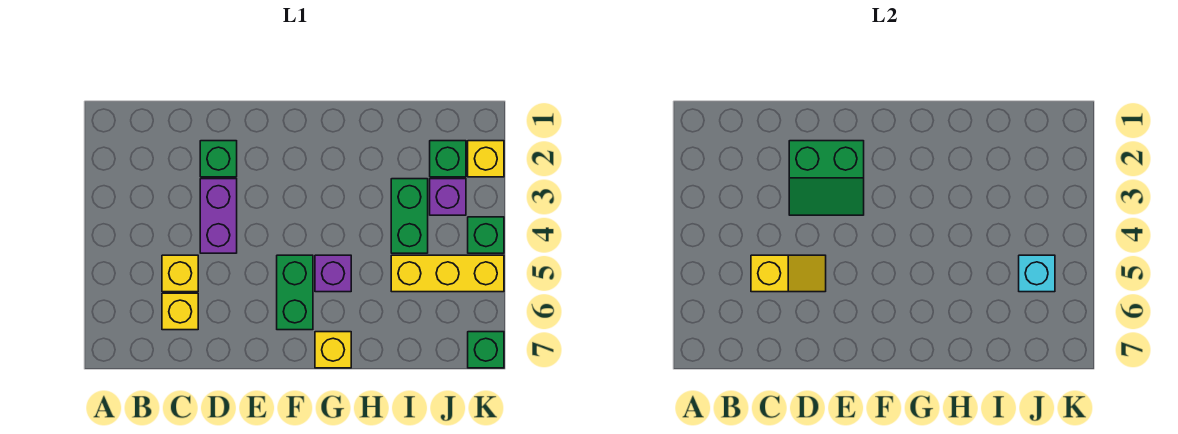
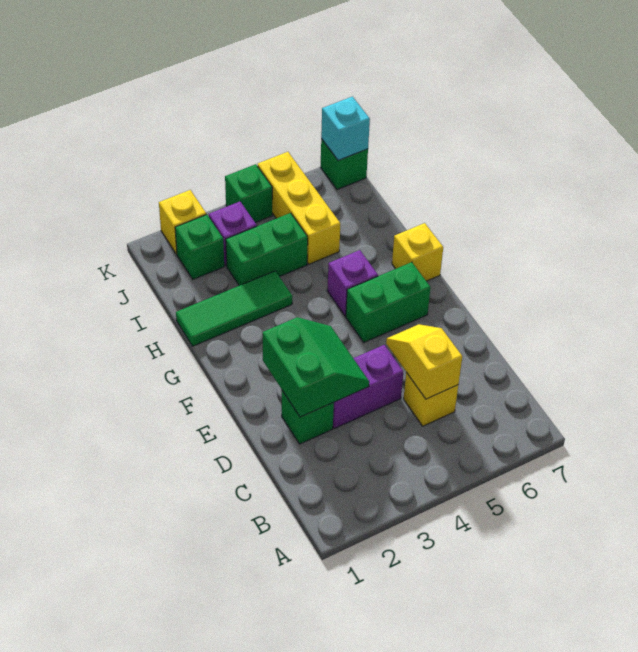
yellow 1x1 brick [162,293,198,330] -> none
none -> green 1x3 tile [176,271,292,346]
cyan 1x1 brick [1019,255,1055,292] -> cyan 1x1 brick moved to [321,97,370,161]

